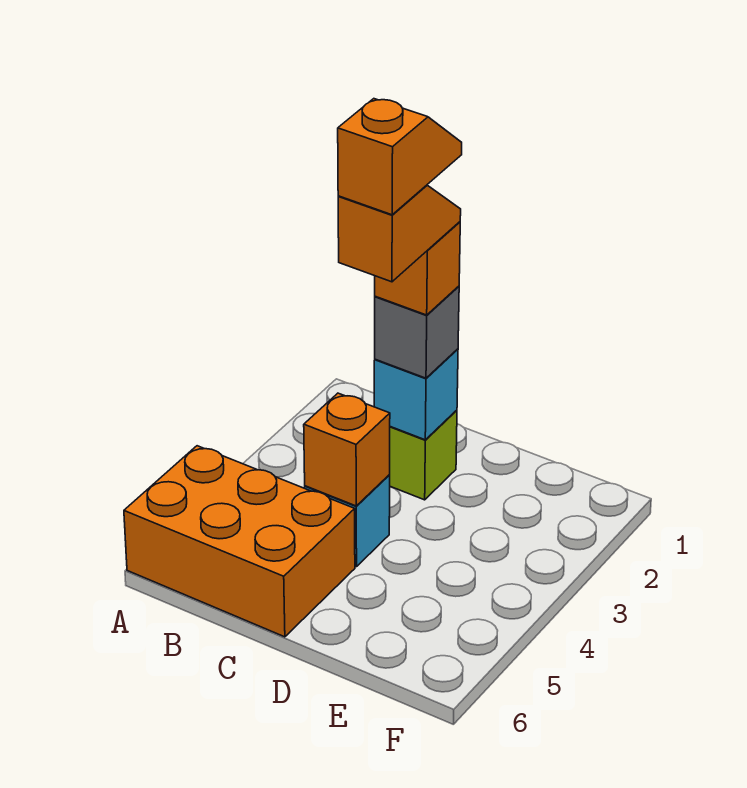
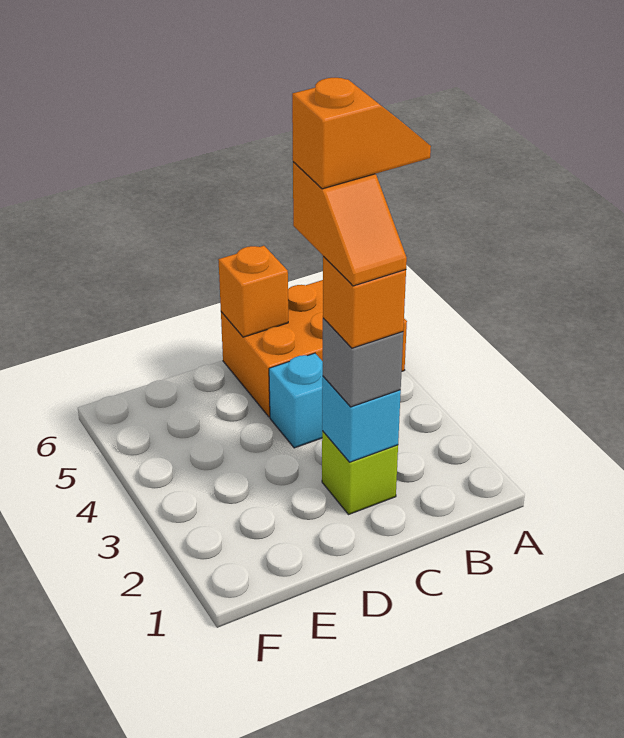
orange 1x2 slope [338,99,462,215] -> orange 1x2 slope turned to [292,78,431,189]
orange 1x1 brick [304,393,390,506] -> orange 1x1 brick moved to [218,246,288,337]

